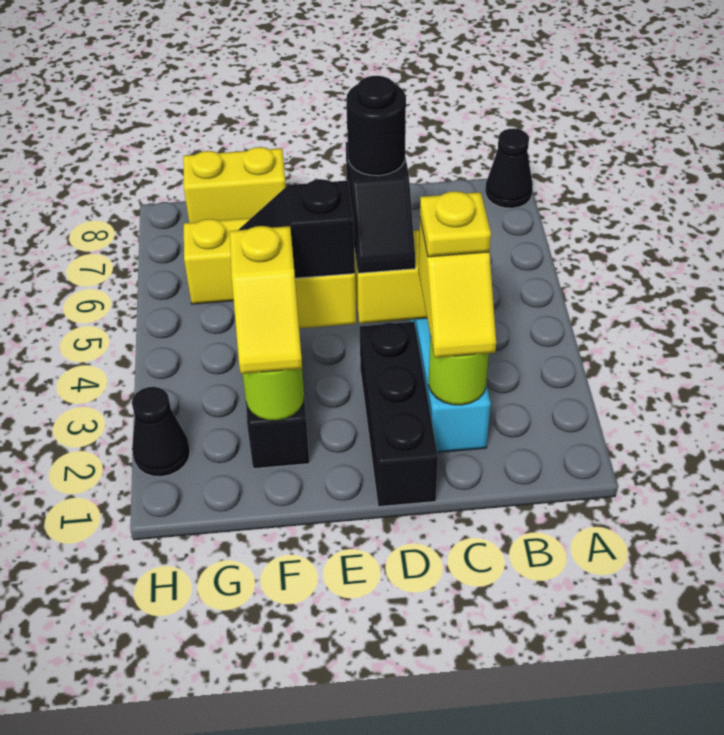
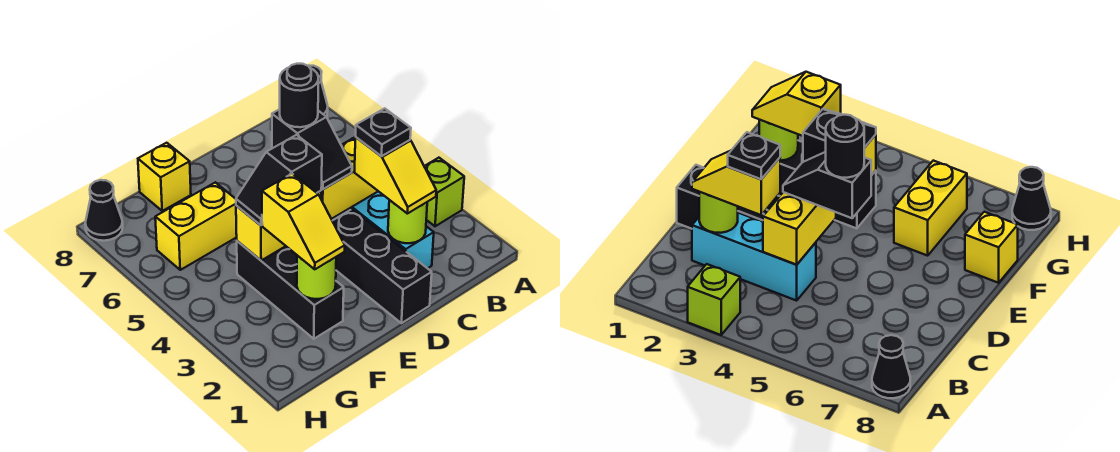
none -> lime 1x1 brick [424,158,464,226]
yellow 1x1 plate [420,191,491,257] -> black 1x1 plate [356,108,411,156]
yellow 1x2 brick [183,147,286,223] -> yellow 1x1 brick [138,143,191,211]
black 1x1 cone [132,387,190,477] -> black 1x1 cone moved to [85,180,123,241]

